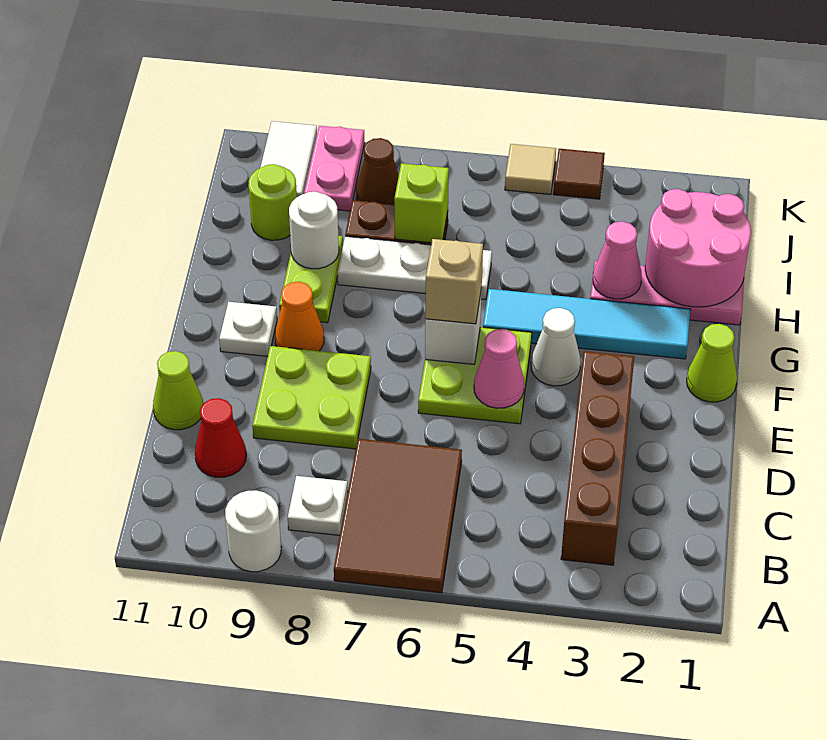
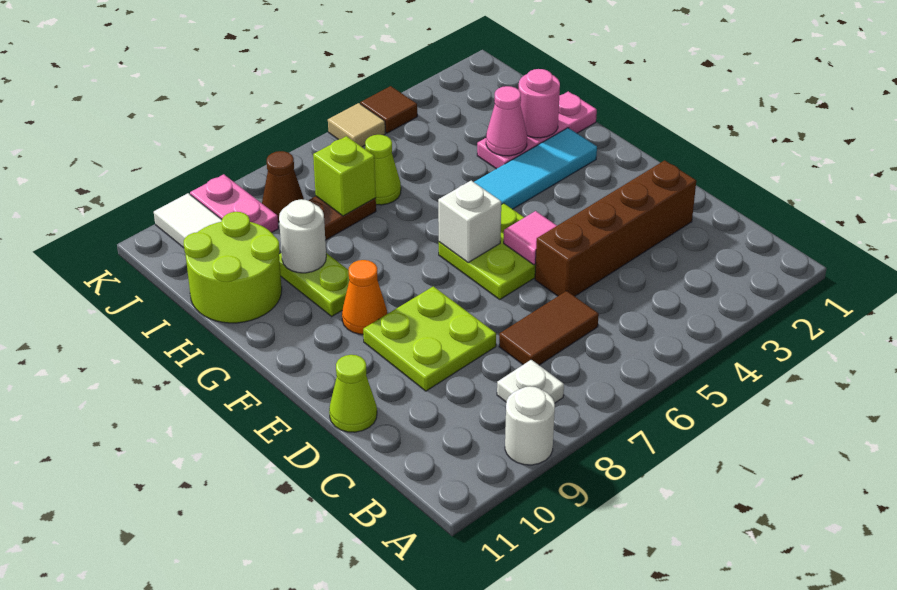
brown 2x3 tile [334,439,462,593] -> brown 1x2 tile [499,291,599,365]
brown 1x4 brick [561,351,634,565] -> brown 1x4 brick turned to [535,160,696,296]
red 1x1 cone [195,398,246,477] -> none
pink 1x1 cone [474,329,524,408] -> pink 1x1 tile [504,211,557,265]
lime 1x1 cone [687,324,737,402] -> lime 1x1 cone moved to [365,135,401,205]
white 1x1 cone [531,308,581,386] -> none
tan 1x1 brick [425,239,483,324] -> none
white 1x1 plate [219,302,277,356] -> none
pink 2x2 round brick [645,189,751,307] -> pink 1x1 round brick [518,69,560,138]
white 1x3 plate [338,236,492,300] -> none
lime 1x1 round brick [248,164,297,240] -> lime 2x2 round brick [184,212,282,323]

